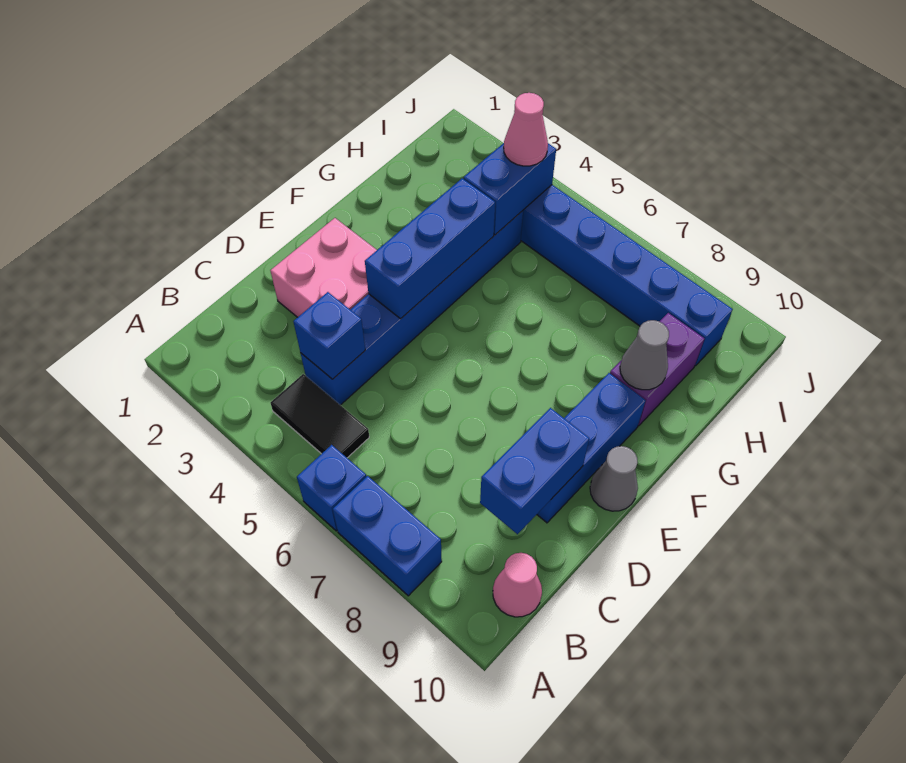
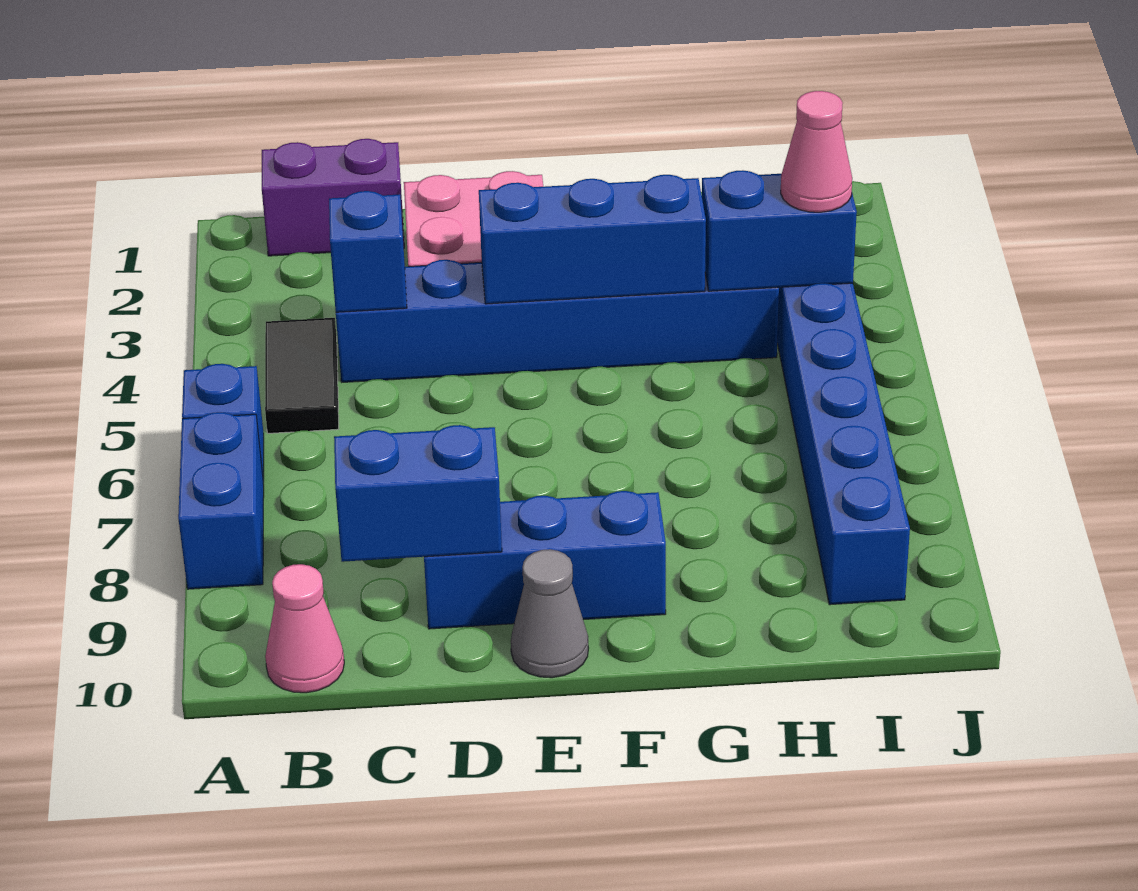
purple 1x2 brick [610,313,704,426] -> purple 1x2 brick moved to [262,139,404,256]
grey 1x1 cone [620,320,669,390] -> none

